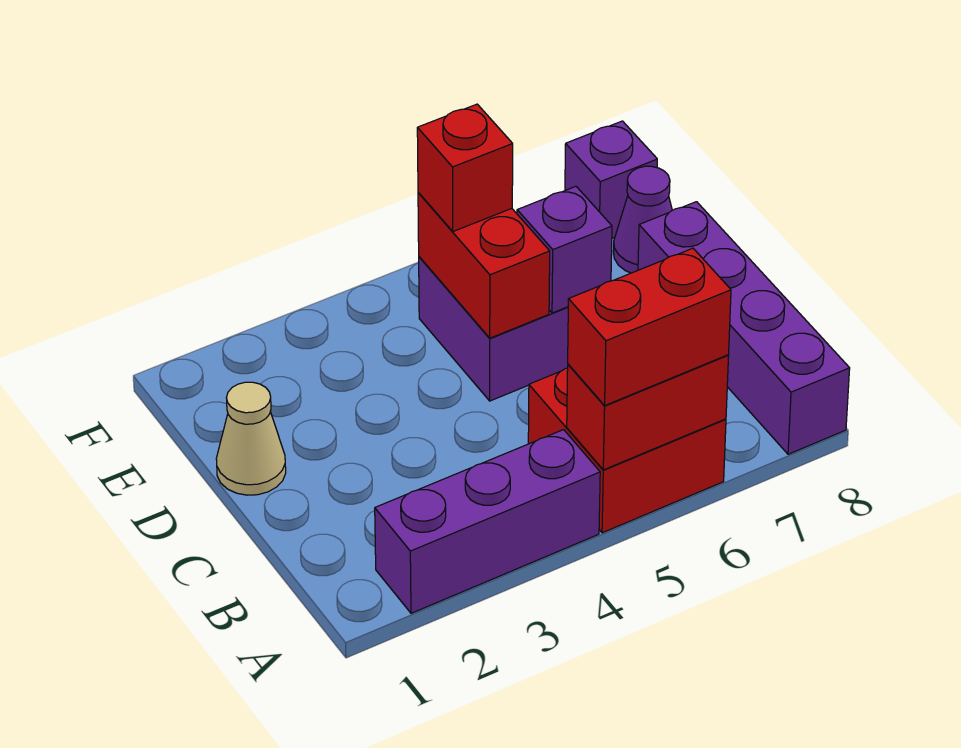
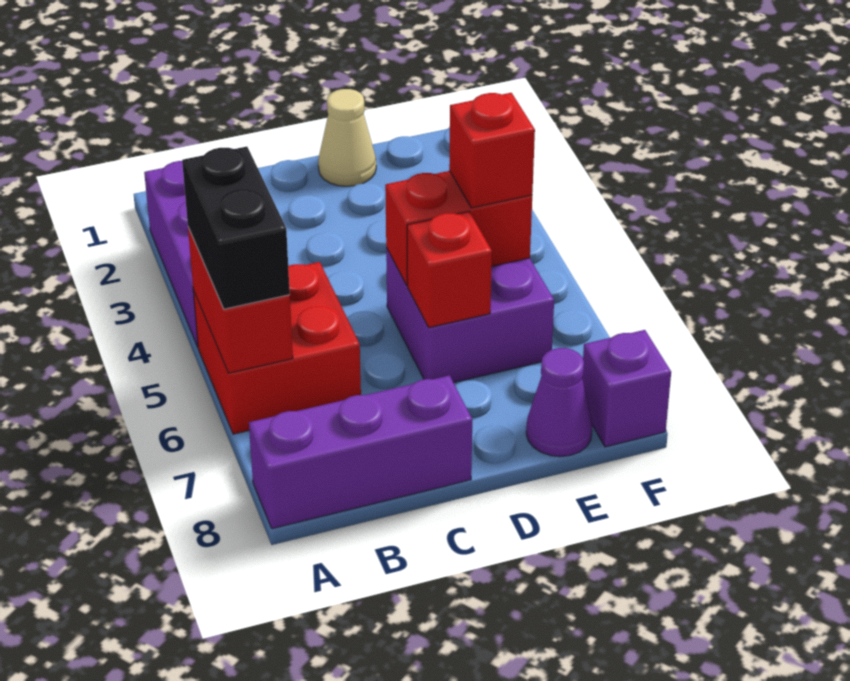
red 1x2 brick [568,248,731,405] -> black 1x2 brick [182,147,290,309]
purple 1x4 brick [638,202,850,454] -> purple 1x3 brick [249,375,472,529]
purple 1x1 brick [517,186,612,313] -> red 1x1 brick [407,211,492,328]

